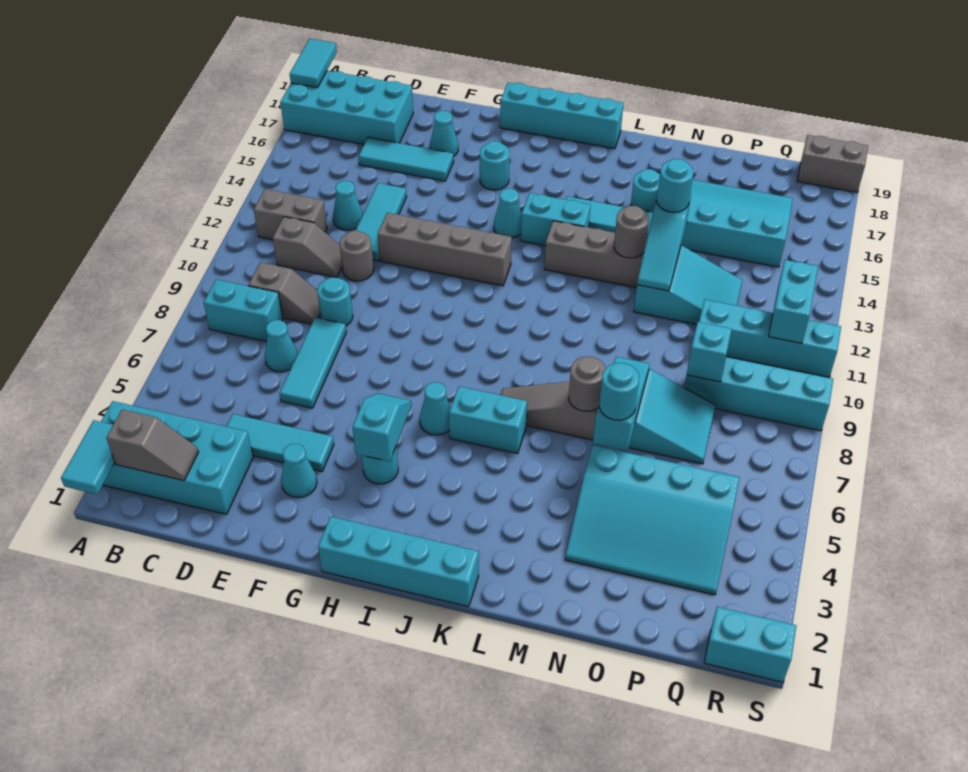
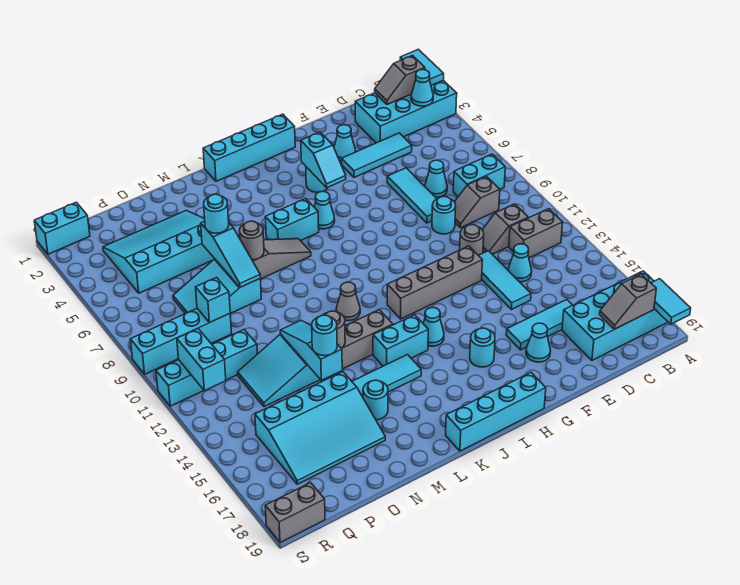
none -> cyan 1x1 cone [411,70,433,106]
none -> grey 1x2 slope [600,274,656,329]
none -> grey 1x1 cone [336,282,360,321]

